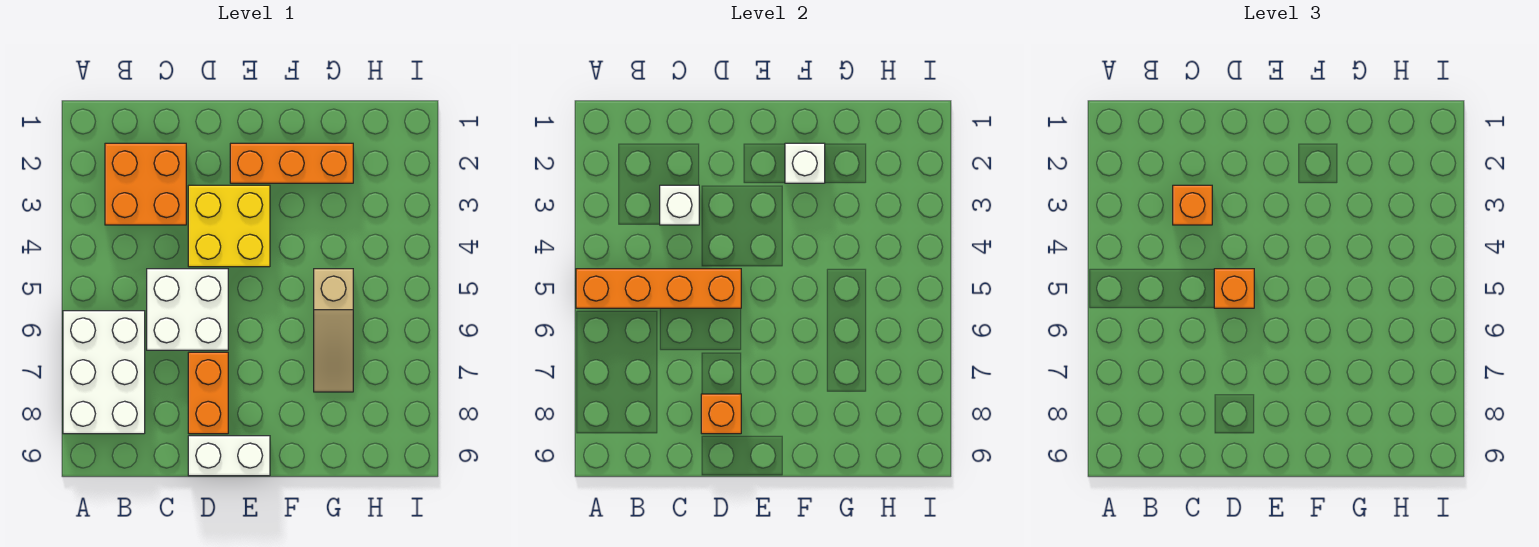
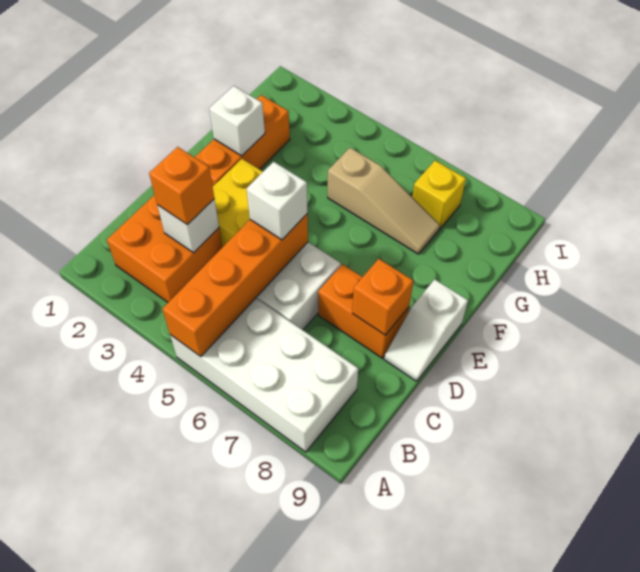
white 2x3 brick [63,311,145,434] -> white 2x4 brick [170,298,358,452]
orange 1x1 brick [1214,269,1254,308] -> white 1x1 brick [247,162,307,240]
white 1x2 brick [188,436,270,476] -> white 1x2 slope [384,279,468,381]
none -> yellow 1x1 brick [412,161,466,229]

